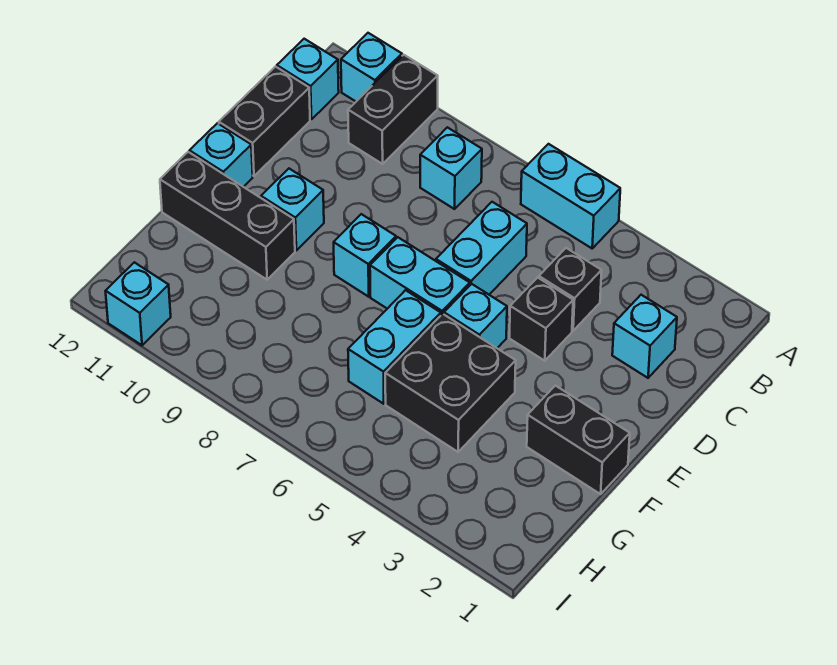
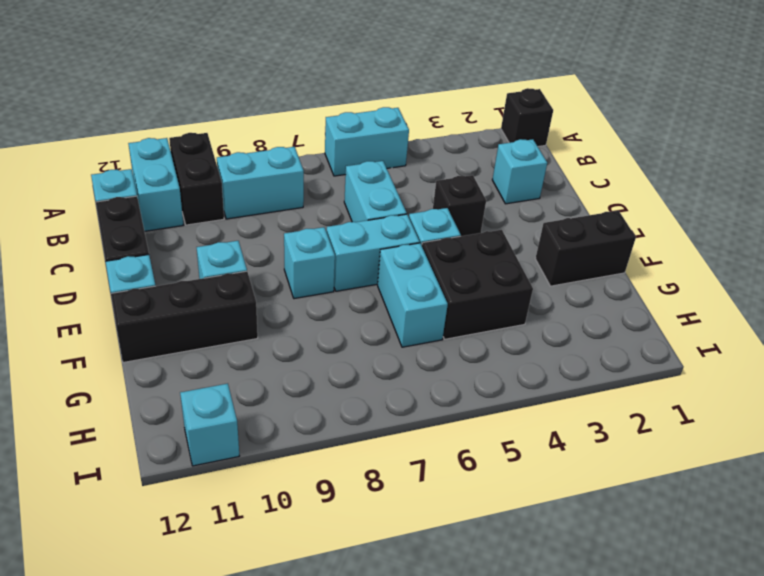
cyan 1x1 brick [341,33,402,101] -> cyan 1x2 brick [128,138,183,231]
cyan 1x1 brick [420,127,482,209] -> cyan 1x2 brick [217,147,304,219]
black 1x1 brick [539,248,602,331] -> black 1x1 brick moved to [501,88,553,147]

